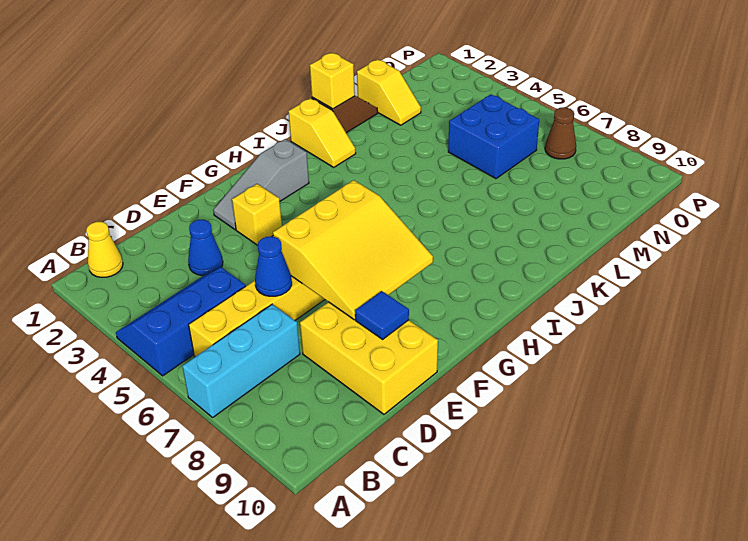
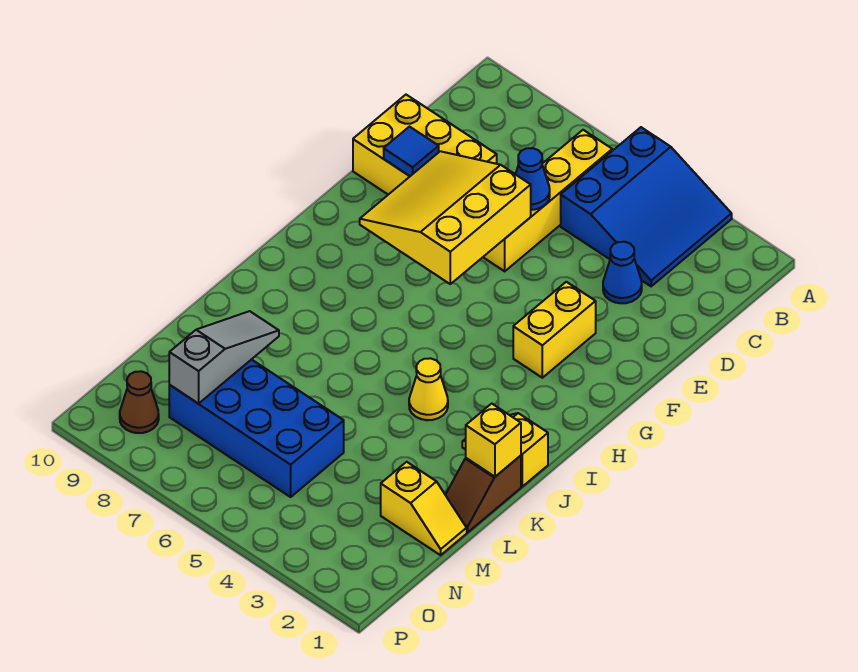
blue 2x3 slope [116,267,246,376] -> blue 3x3 slope [561,127,732,286]
cyan 1x3 brick [182,304,300,417] -> none
yellow 1x1 cone [86,222,123,277] -> yellow 1x1 cone moved to [409,358,448,420]
grey 1x3 slope [213,139,309,230] -> grey 1x3 slope moved to [169,311,279,404]
yellow 1x1 brick [232,184,282,245] -> yellow 1x2 brick [513,282,596,378]
yellow 1x2 slope [357,59,421,125] -> yellow 1x2 slope turned to [381,462,467,555]
blue 2x2 brick [448,94,539,179] -> blue 2x4 brick [169,359,344,497]
brown 1x1 cone [545,107,576,159] -> brown 1x1 cone moved to [120,371,159,433]

